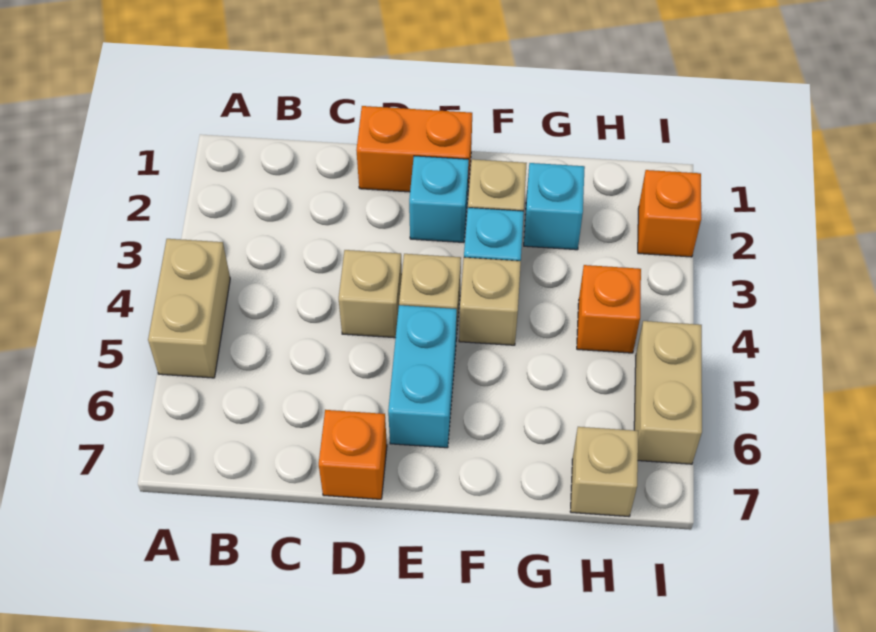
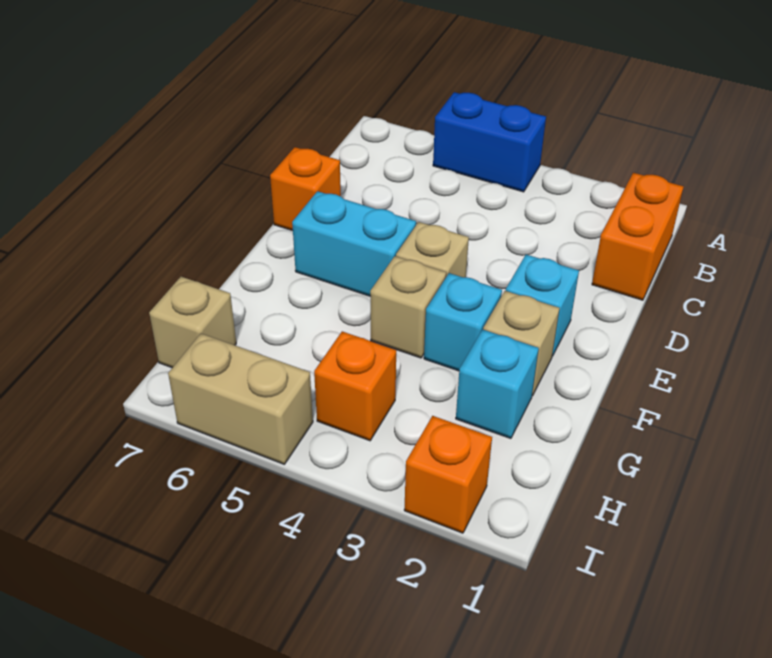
tan 1x2 brick [148,239,230,378] -> blue 1x2 brick [433,92,546,192]
orange 1x2 brick [356,106,472,192] -> orange 1x2 brick moved to [592,173,684,300]
tan 1x1 brick [339,250,402,338] -> none

